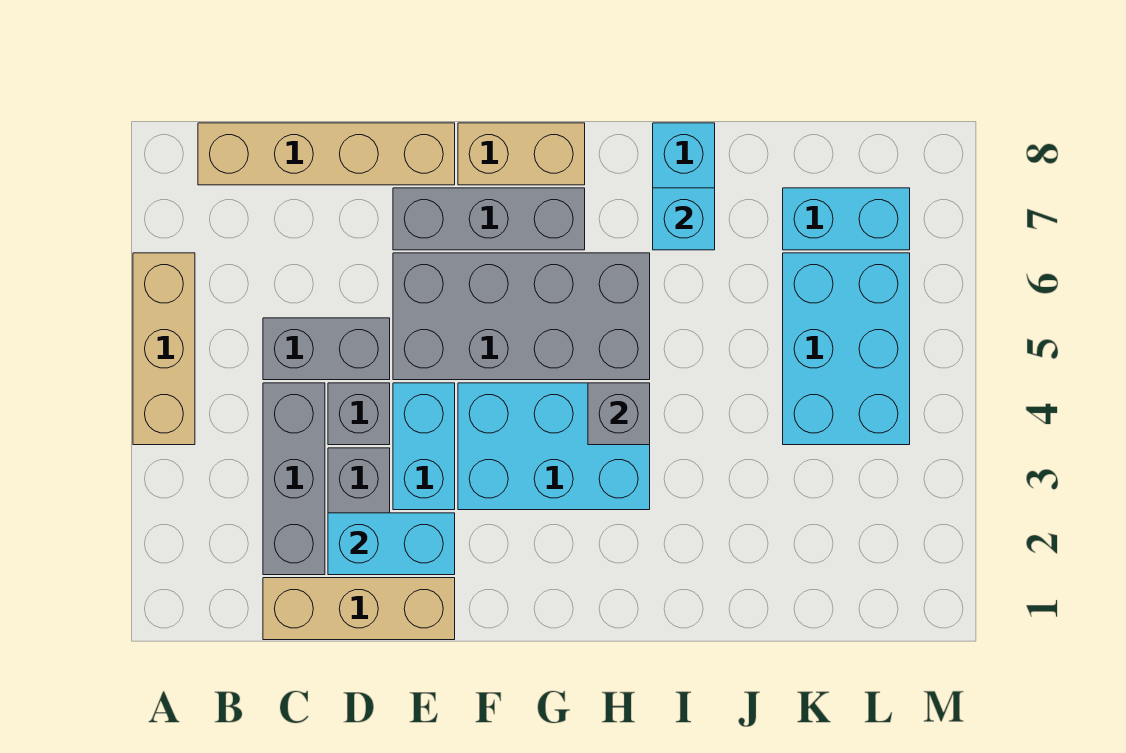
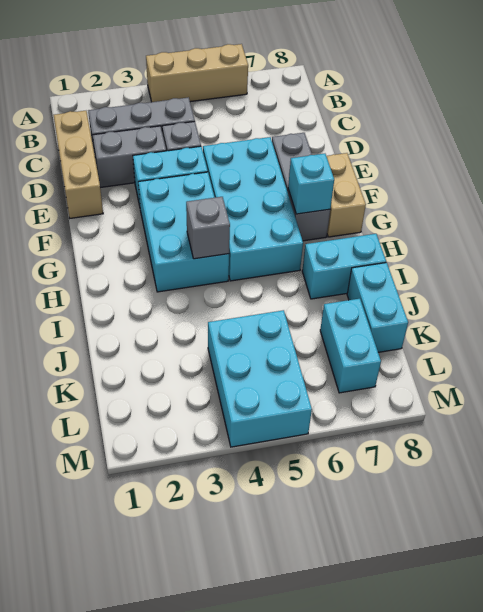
tan 1x4 brick [198,123,455,185] -> none
grey 1x2 brick [263,318,390,380] -> none
cyan 1x2 brick [328,513,455,575] -> cyan 1x2 brick moved to [347,263,408,352]
grey 2x4 brick [393,253,650,380] -> cyan 2x4 brick [203,137,303,281]
cyan 1x1 brick [653,188,715,250] -> cyan 1x1 brick moved to [288,154,334,214]
cyan 2x3 brick [783,253,910,445] -> cyan 2x3 brick turned to [208,310,312,447]

